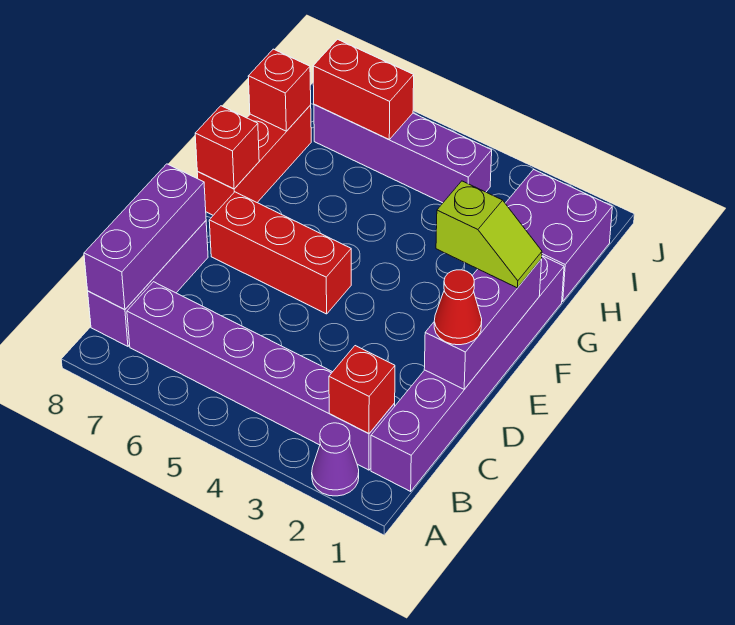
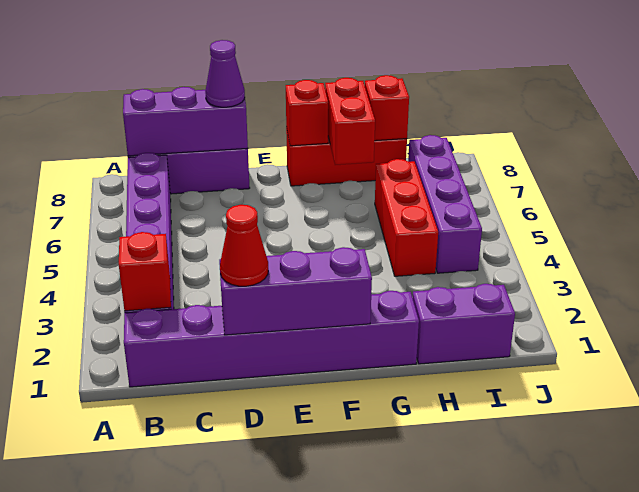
purple 1x1 cone [312,423,359,496] -> purple 1x1 cone moved to [205,40,245,107]
red 1x3 brick [209,192,351,314] -> red 1x3 brick moved to [375,159,438,276]
lime 1x2 slope [436,181,542,288] -> none
purple 2x2 brick [505,170,612,301] -> purple 1x2 brick [413,284,515,364]
red 1x2 brick [313,39,414,139] -> red 1x2 brick moved to [325,78,375,165]

